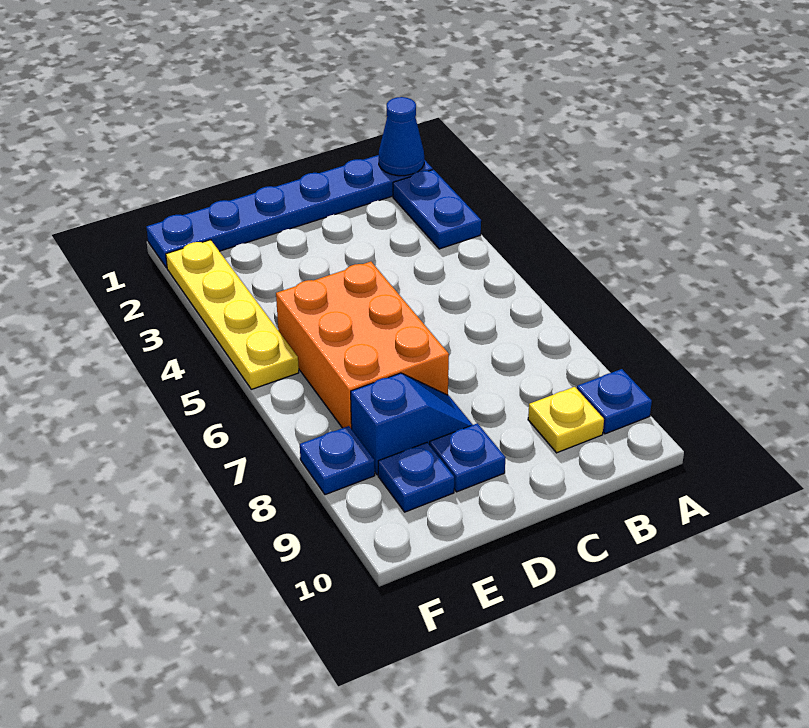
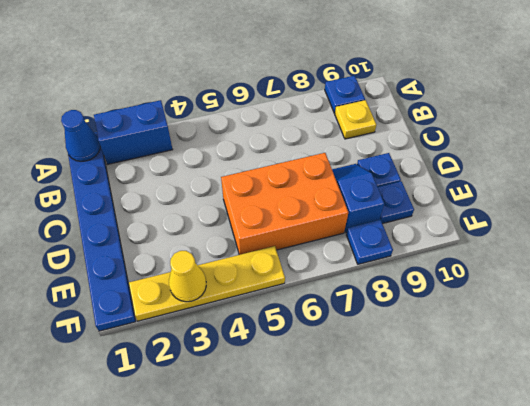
blue 1x2 plate [393,170,481,249] -> blue 1x2 brick [94,100,173,164]
none -> yellow 1x1 cone [169,251,206,302]

